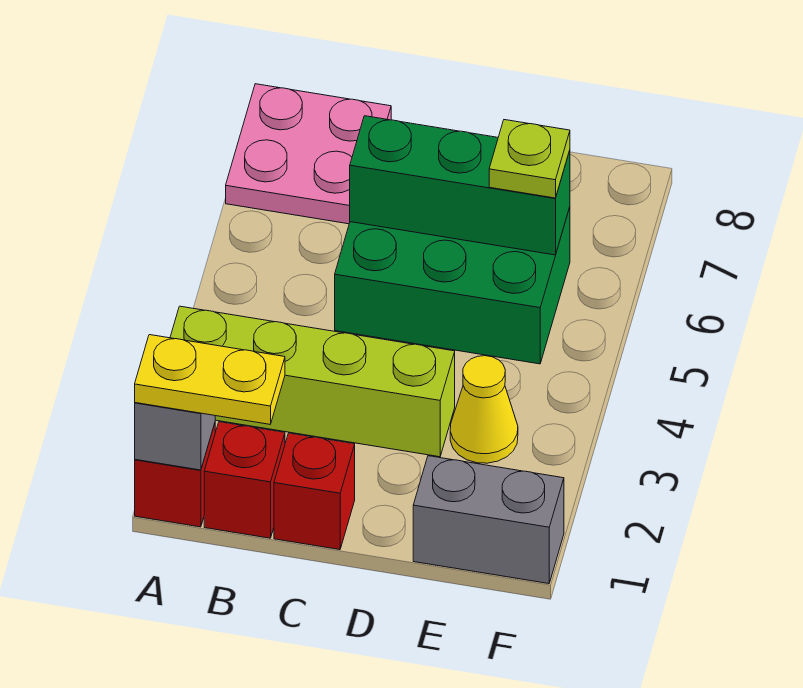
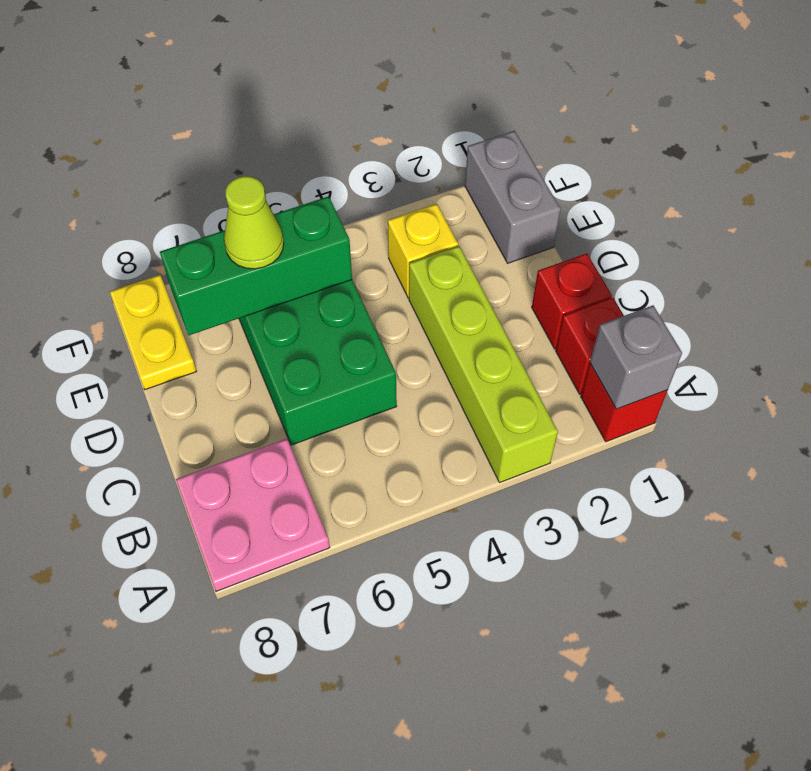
yellow 1x2 plate [135,335,285,424] -> yellow 1x2 plate moved to [110,275,196,390]
green 1x3 brick [350,116,570,255] -> green 1x3 brick turned to [160,196,352,335]
yellow 1x1 cone [450,356,518,463] -> yellow 1x1 brick [388,204,458,298]
lime 1x1 plate [489,120,570,198] -> lime 1x1 cone [224,176,284,269]

